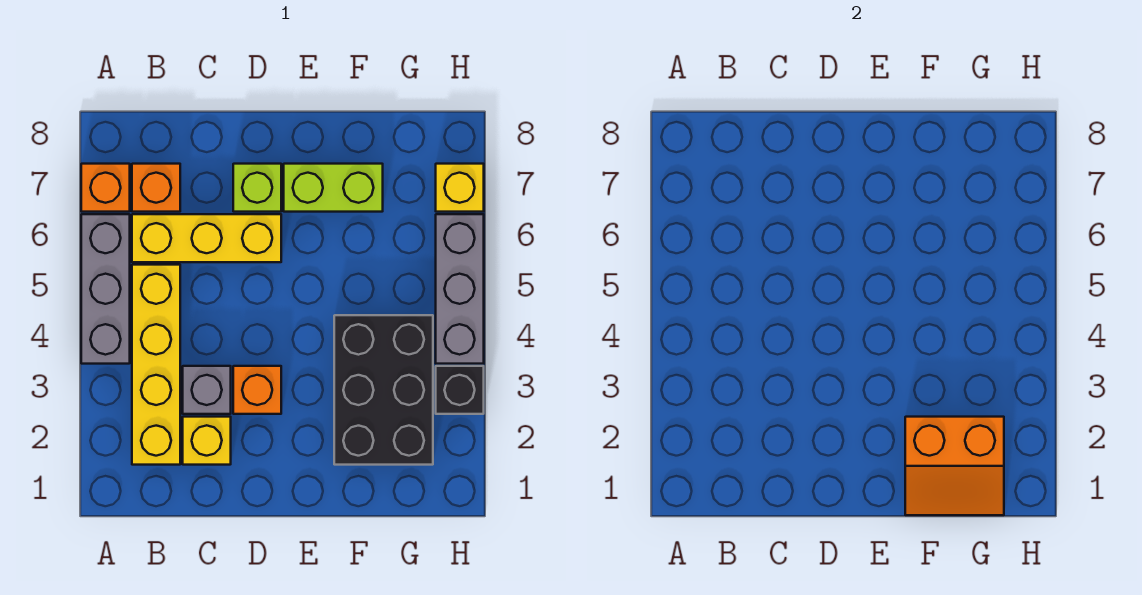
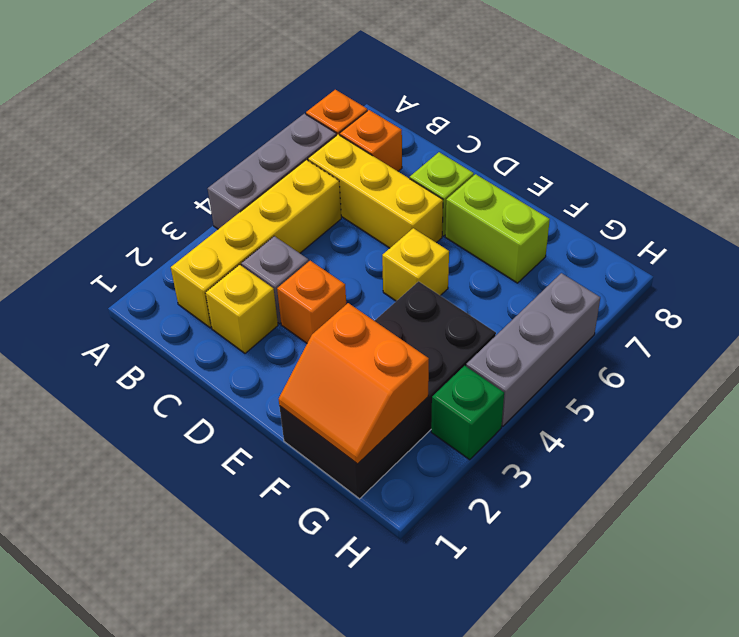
black 2x3 brick [334,315,433,465] -> black 2x4 brick [279,281,496,499]
black 1x1 brick [436,366,484,414] -> green 1x1 brick [431,366,504,460]
yellow 1x1 brick [436,164,484,212] -> yellow 1x1 brick moved to [382,228,449,301]

